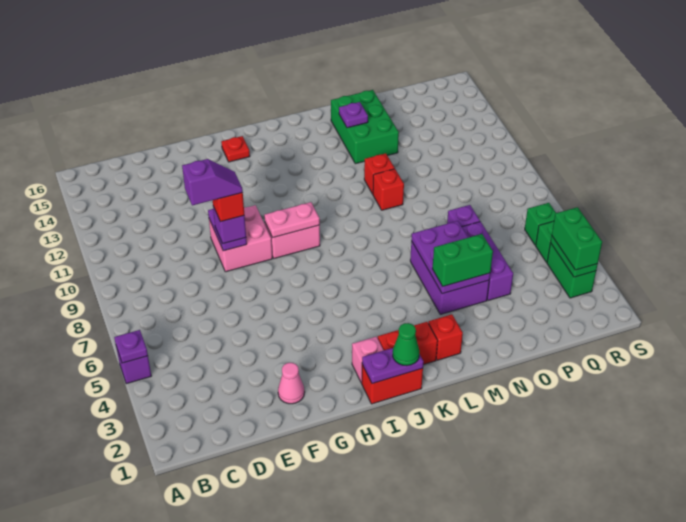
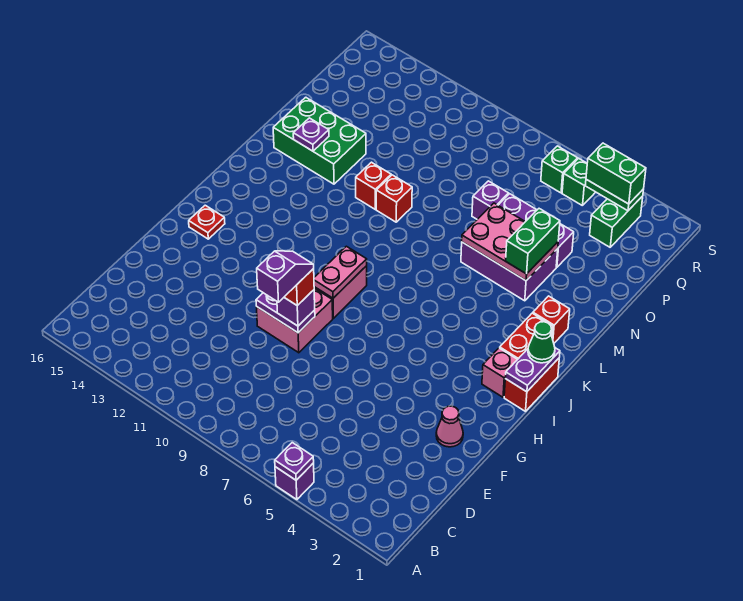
purple 2x3 plate [412,221,490,294] -> pink 2x3 plate [462,203,558,281]
green 1x2 brick [547,243,596,298] -> green 1x2 brick turned to [590,196,643,247]

